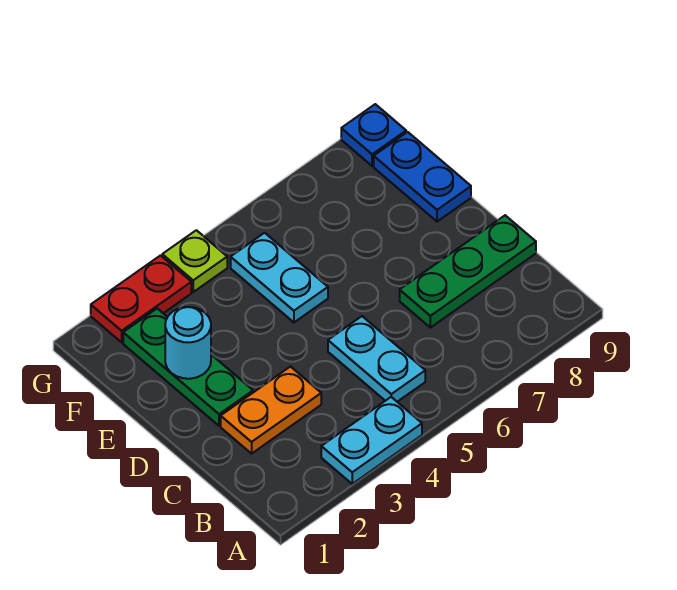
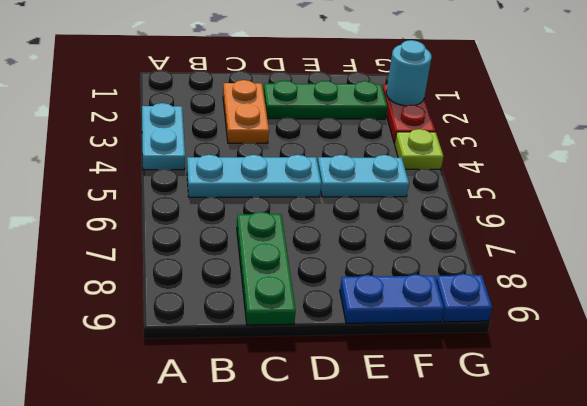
cyan 1x2 plate [328,316,425,402] -> cyan 1x3 plate [187,155,321,197]
cyan 1x1 round brick [165,307,211,379] -> cyan 1x1 round brick moved to [386,40,432,106]

